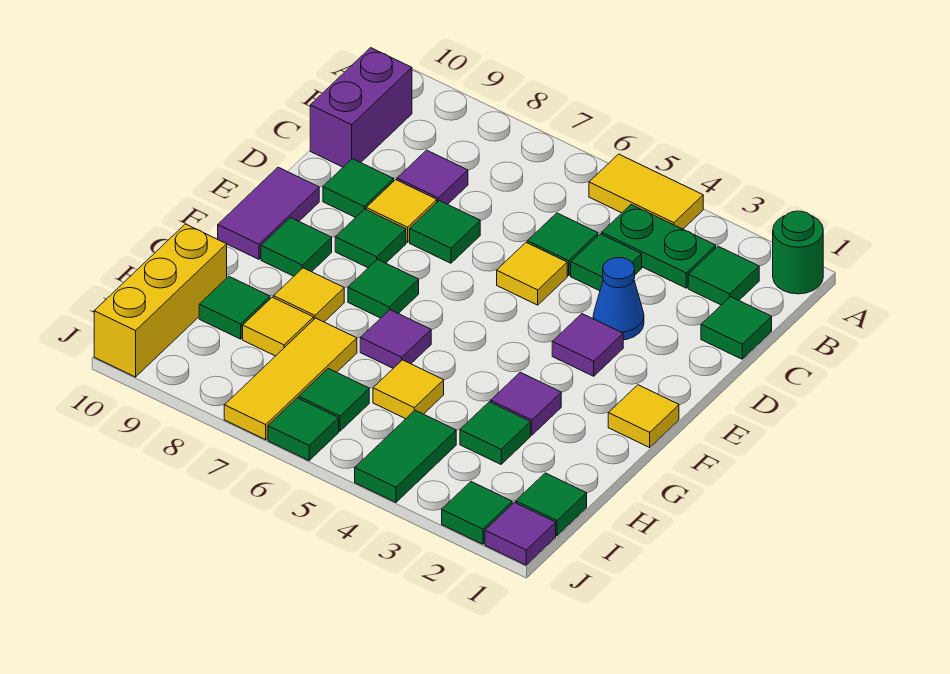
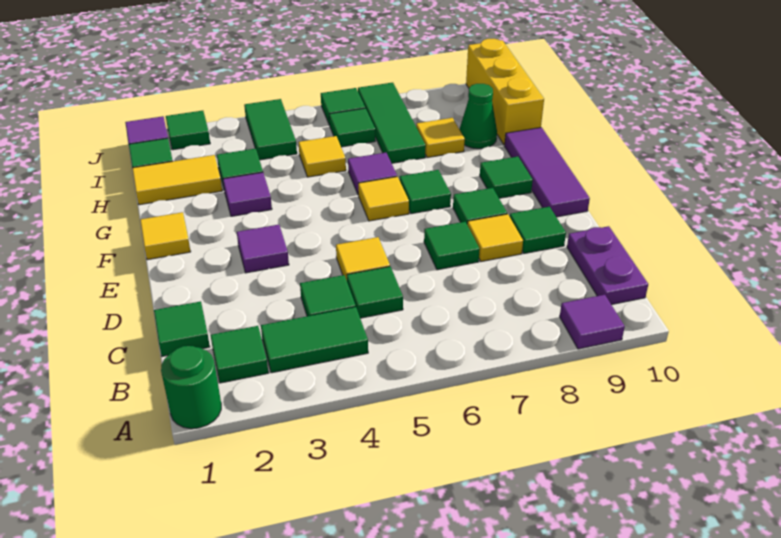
yellow 1x2 tile [589,154,703,229] -> yellow 1x2 tile moved to [132,155,222,205]
green 1x2 plate [602,205,716,288] -> green 1x2 tile [261,307,368,373]
purple 1x2 brick [310,48,412,167] -> purple 1x2 plate [567,226,648,305]
purple 1x1 tile [397,150,468,204] -> purple 1x1 tile moved to [560,295,625,349]
blue 1x1 cone [593,258,644,340] -> none
purple 1x2 tile [218,167,319,259] -> purple 1x3 tile [505,127,590,217]
yellow 1x1 tile [274,268,344,322] -> yellow 1x1 tile moved to [358,177,409,221]
yellow 1x3 tile [224,318,357,440] -> green 1x3 tile [358,83,426,163]
green 1x1 tile [199,276,270,339] -> green 1x1 cone [459,84,497,149]

